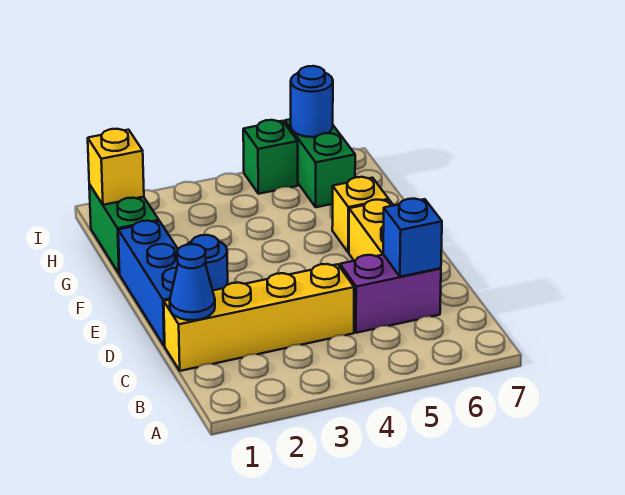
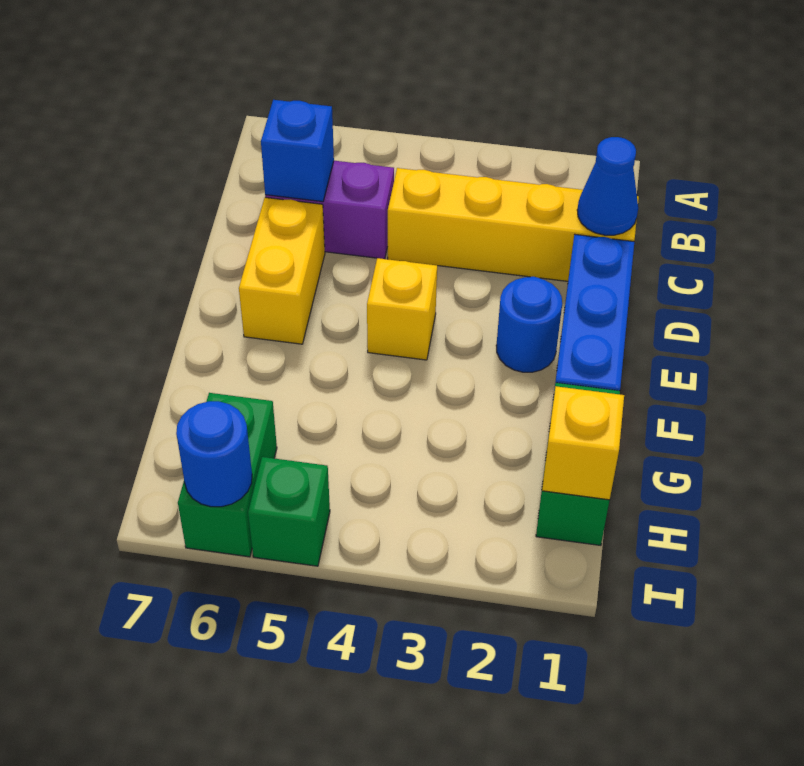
yellow 1x1 brick [332,177,389,253] -> yellow 1x1 brick moved to [367,258,437,360]

